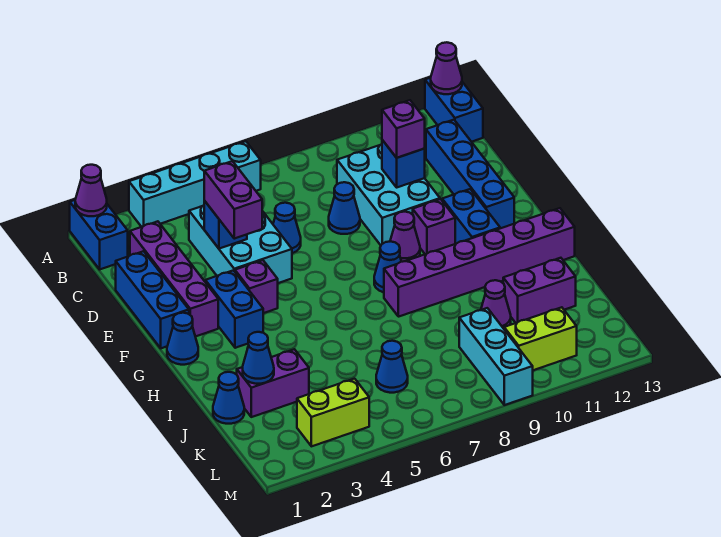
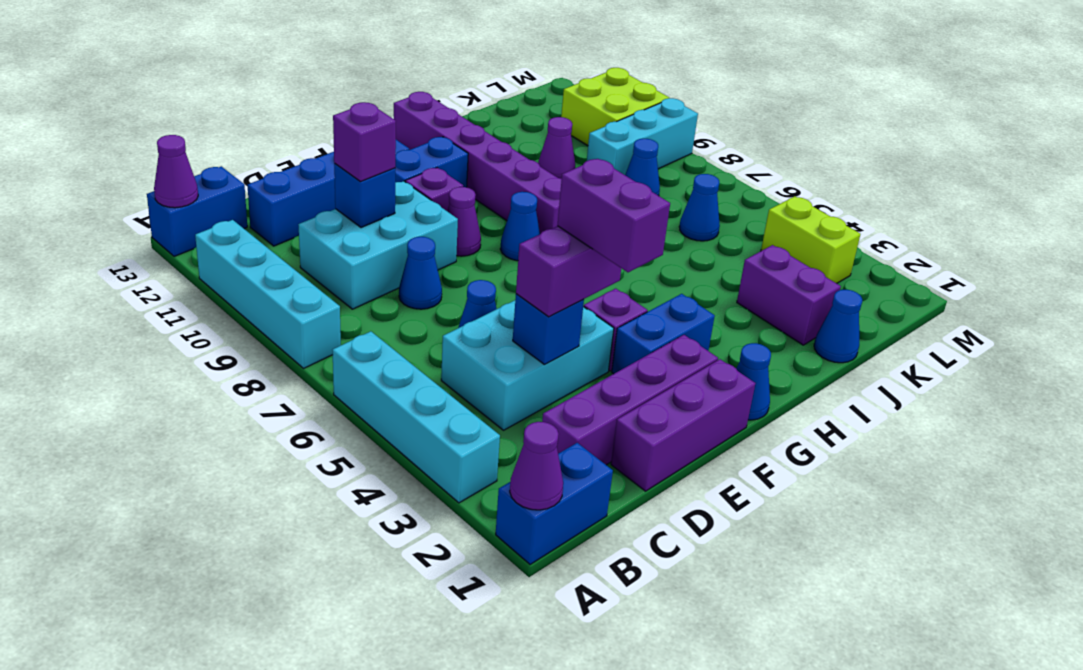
none -> cyan 1x4 brick [195,220,341,368]
blue 1x3 brick [116,251,189,348] -> purple 1x3 brick [611,359,756,491]
blue 1x1 cone [243,332,274,384] -> blue 1x1 cone moved to [625,139,660,196]
purple 1x2 brick [503,258,576,323] -> purple 1x2 brick moved to [557,159,670,272]
lime 1x2 brick [504,307,577,370] -> lime 2x2 brick [561,68,669,146]

